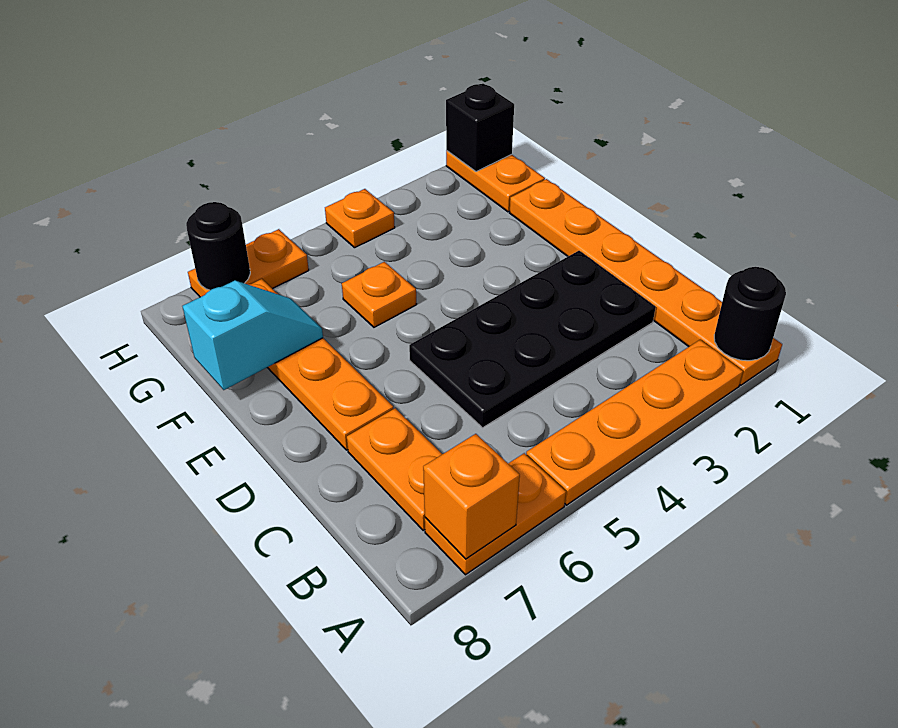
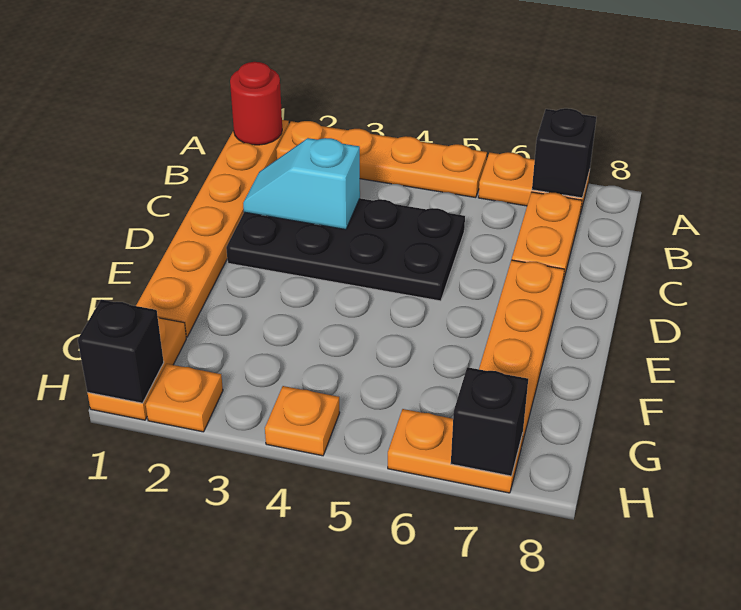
black 1x1 round brick [714,267,786,361] -> red 1x1 round brick [230,62,282,145]
orange 1x1 brick [423,434,520,559] -> black 1x1 brick [532,108,596,198]
orange 1x1 plate [342,262,417,327] -> orange 1x1 plate moved to [146,364,223,432]
cyan 1x2 slope [182,281,323,390] -> cyan 1x2 slope moved to [243,138,360,230]
black 1x1 round brick [186,202,250,290] -> black 1x1 brick [451,367,528,476]

